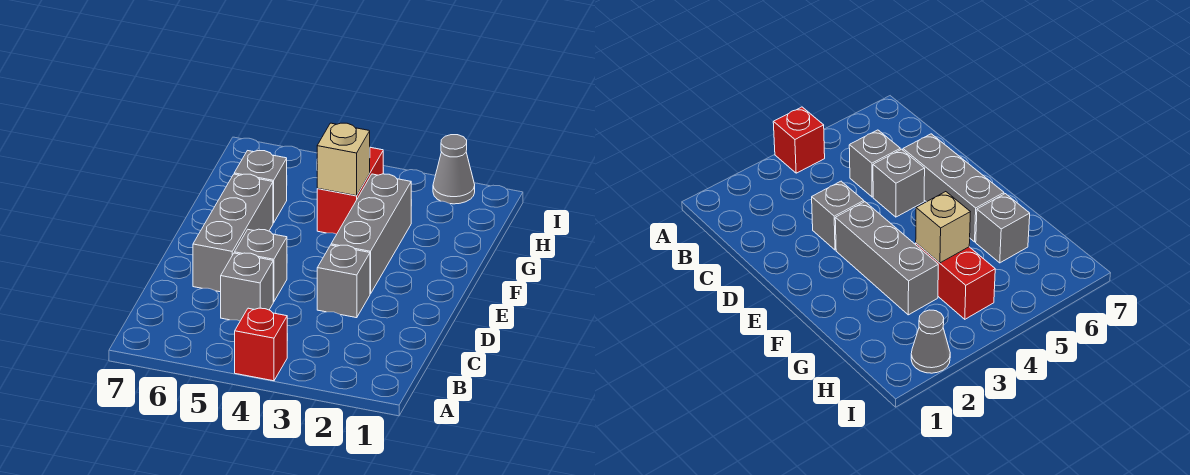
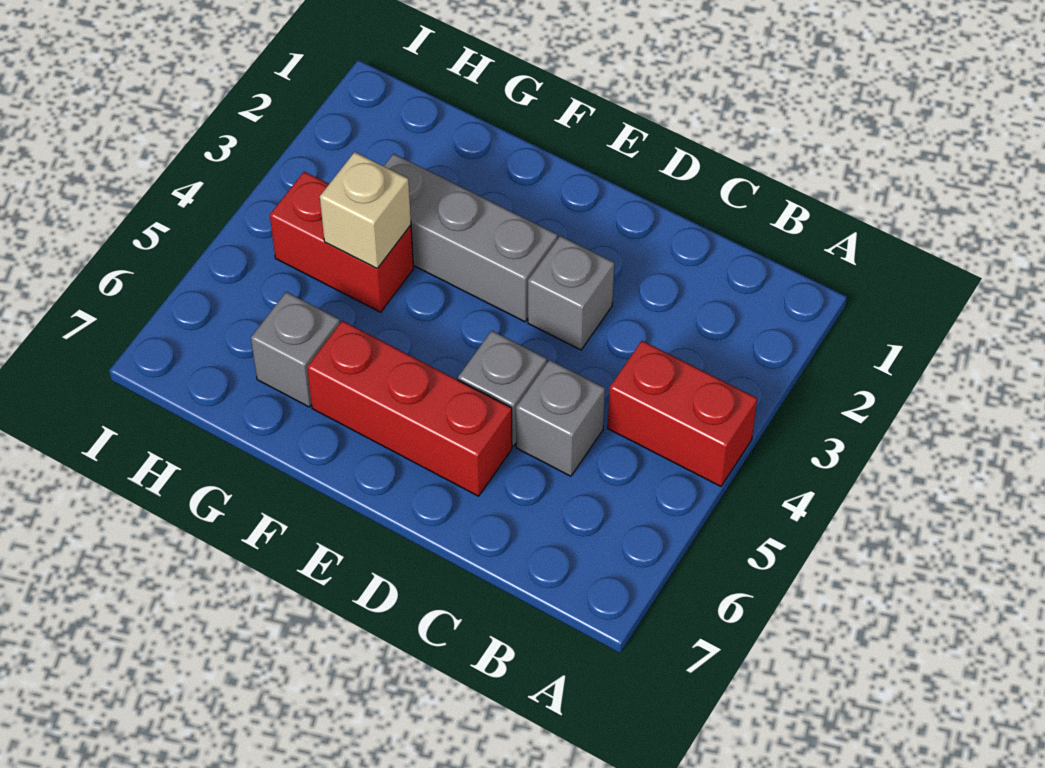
red 1x1 brick [235,308,287,381] -> red 1x2 brick [608,341,757,486]
grey 1x3 brick [193,174,273,292] -> red 1x3 brick [307,321,512,496]
grey 1x1 cone [433,135,475,204] -> none

